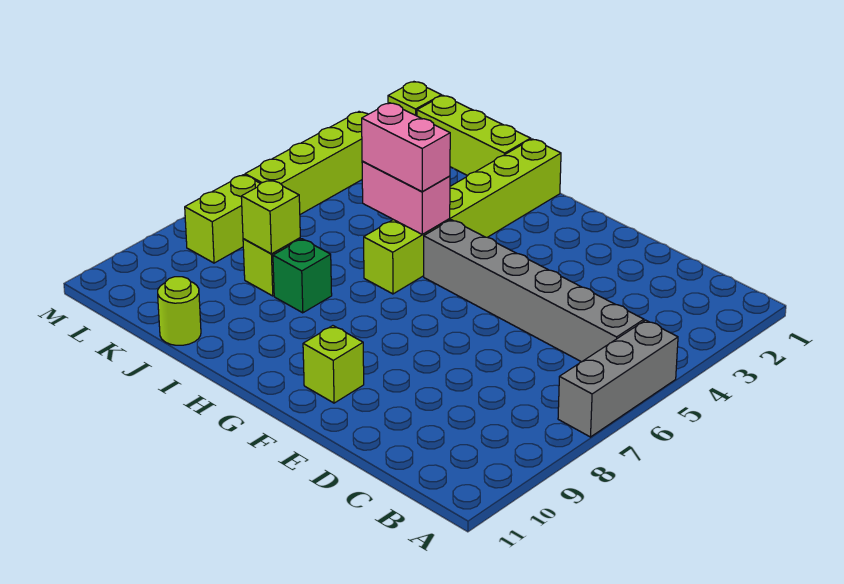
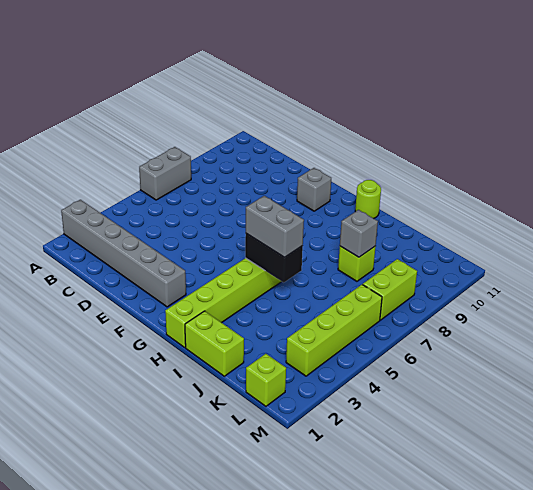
grey 1x3 brick [558,320,678,437] -> grey 1x2 brick [139,147,191,200]
grey 1x6 brick [424,220,644,362] -> grey 1x6 brick moved to [61,200,186,307]
lime 1x1 brick [303,326,364,403] -> grey 1x1 brick [297,168,331,211]
pink 1x2 brick [362,161,450,234] -> black 1x2 brick [245,234,303,282]
pink 1x2 brick [362,103,450,191] -> grey 1x2 brick [246,196,304,257]
lime 1x3 brick [417,96,531,176] -> lime 1x2 brick [185,311,244,376]
green 1x1 brick [273,239,332,313] -> none
lime 1x1 brick [241,180,300,254] -> grey 1x1 brick [340,210,378,257]
lime 1x1 round brick [158,277,201,345] -> lime 1x1 round brick moved to [355,180,381,218]

